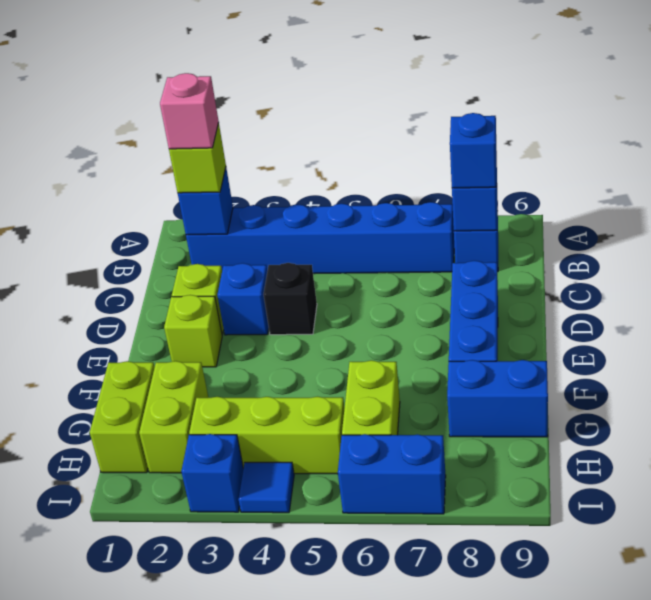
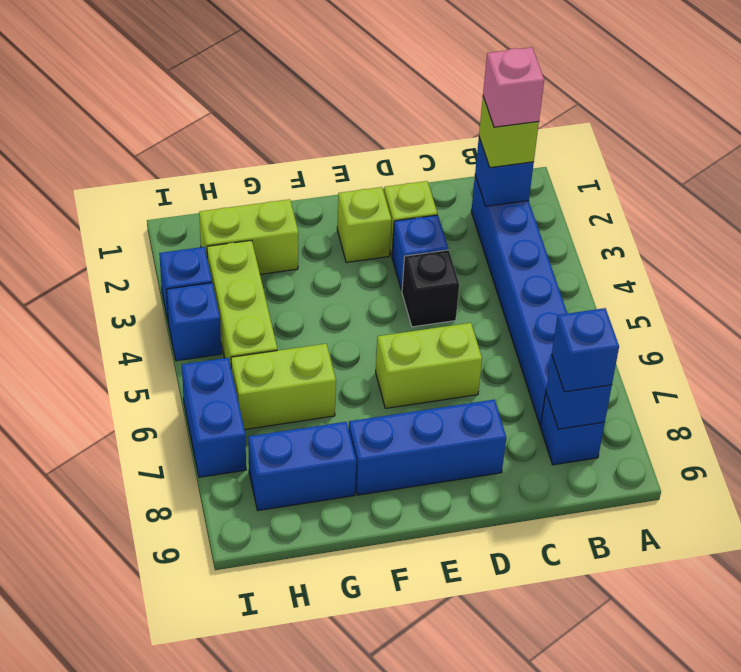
lime 1x2 brick [90,361,155,473] -> lime 1x2 brick moved to [376,323,482,408]
blue 1x2 brick [447,360,548,437] -> blue 1x2 brick turned to [248,422,356,511]
blue 1x1 tile [239,462,294,513] -> blue 1x1 brick [167,283,221,361]

